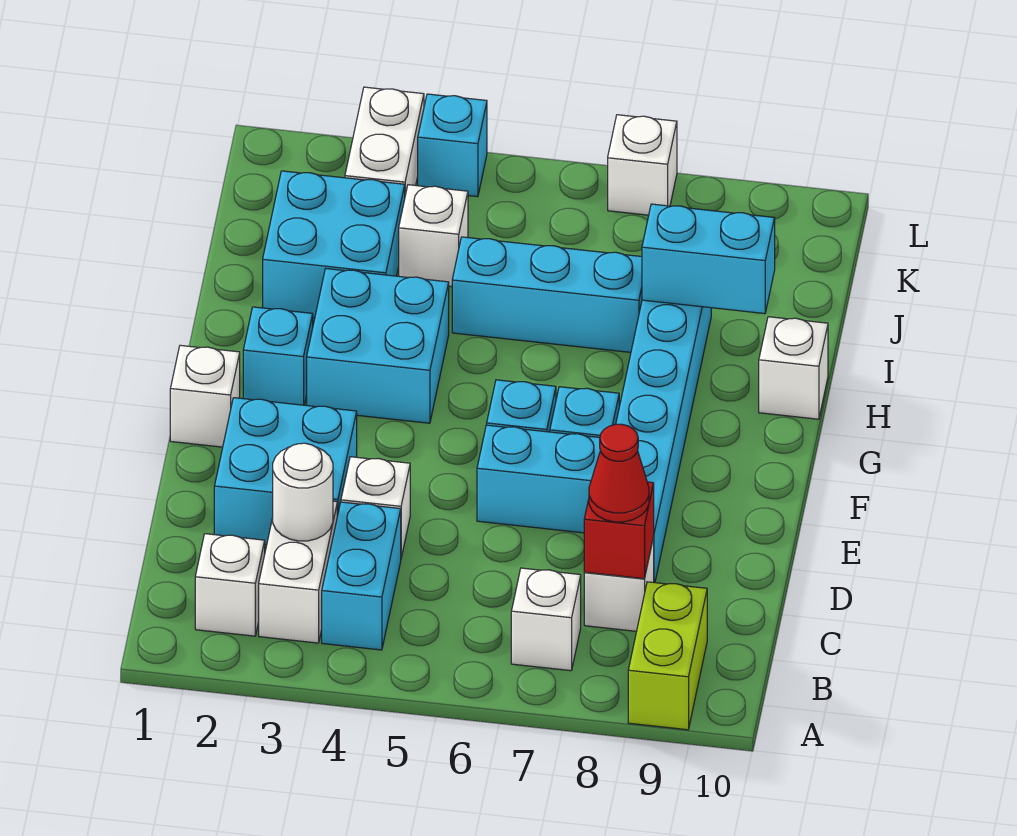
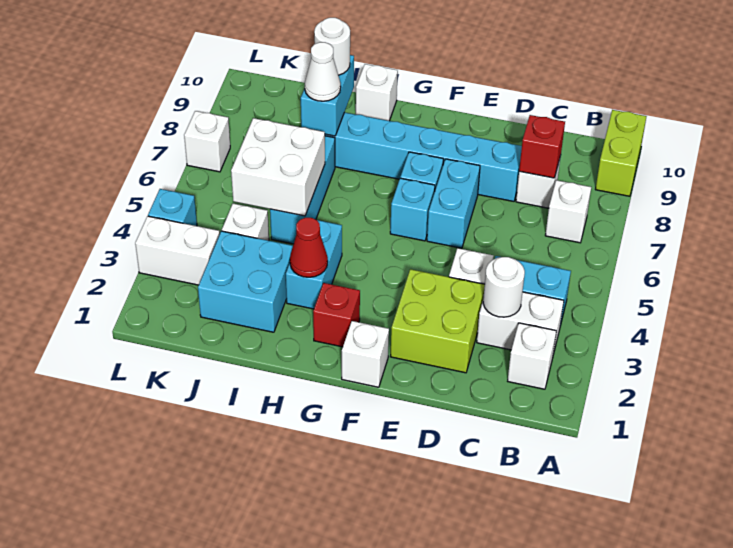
lime 1x2 brick [628,582,707,730] -> lime 1x2 brick turned to [595,110,647,196]
red 1x1 cone [589,424,649,522] -> red 1x1 cone moved to [290,218,328,277]
cyan 2x2 brick [214,398,357,545] -> lime 2x2 brick [390,269,485,373]
cyan 1x1 brick [243,307,313,405] -> red 1x1 brick [313,283,360,347]
cyan 2x2 brick [307,269,449,423] -> cyan 1x2 brick [286,220,342,309]
none -> white 2x2 brick [231,118,325,216]
none -> white 1x1 cone [305,42,341,101]
none -> white 1x1 round brick [314,18,350,75]

